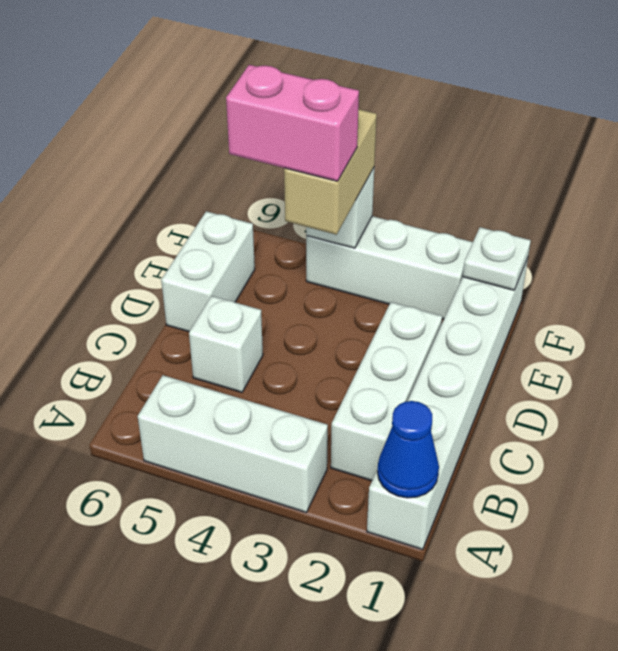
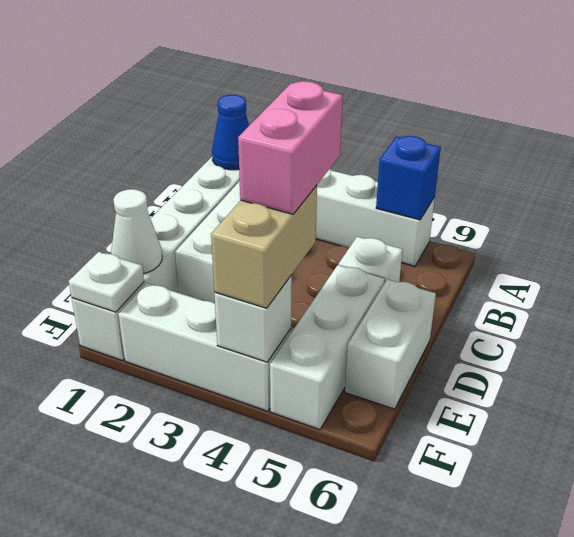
none -> blue 1x1 brick [376,136,441,220]
none -> white 1x3 brick [270,265,385,430]
none -> white 1x1 cone [111,189,162,274]
pink 1x2 brick [226,65,359,181] -> pink 1x2 brick turned to [238,81,343,214]

